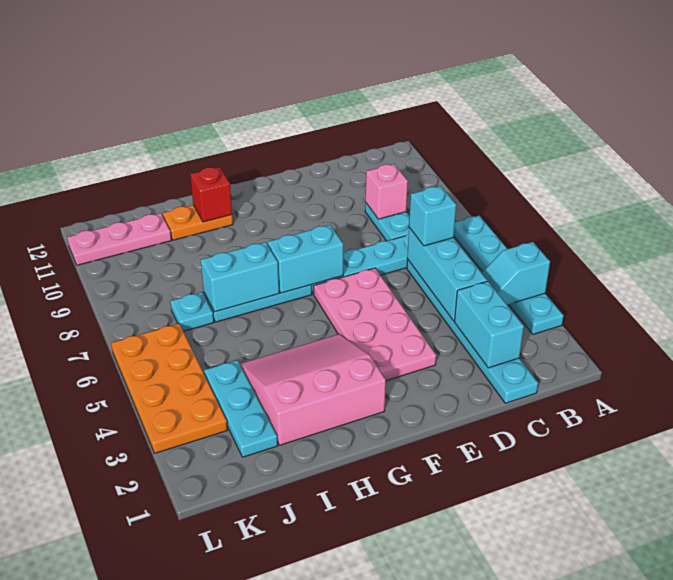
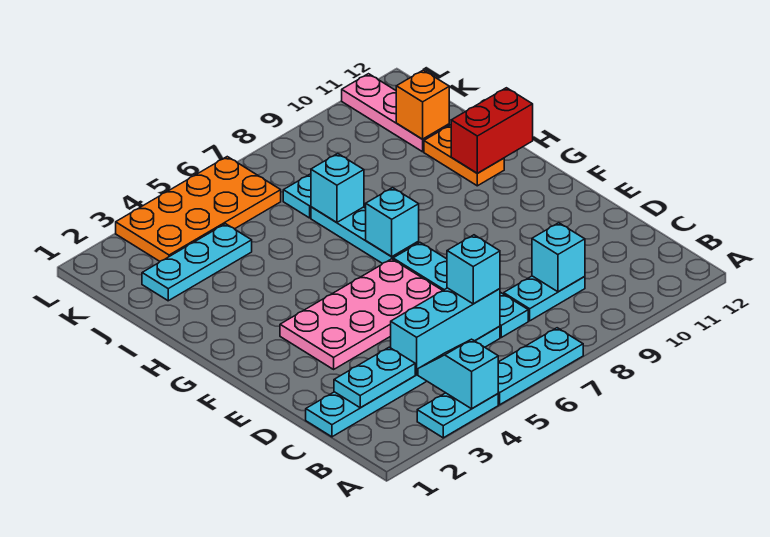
cyan 1x2 brick [454,281,524,368] -> cyan 1x2 plate [334,347,415,408]
pink 1x1 brick [366,164,408,219] -> cyan 1x1 brick [532,223,585,292]
cyan 1x2 brick [267,225,343,293] -> cyan 1x1 brick [366,188,419,257]
pink 3x3 slope [240,334,386,445] -> none
cyan 1x2 brick [201,242,279,312] -> cyan 1x1 brick [311,154,364,223]
red 1x1 brick [190,167,232,222] -> red 1x2 brick [451,88,533,173]
none -> orange 1x1 brick [396,70,449,139]

